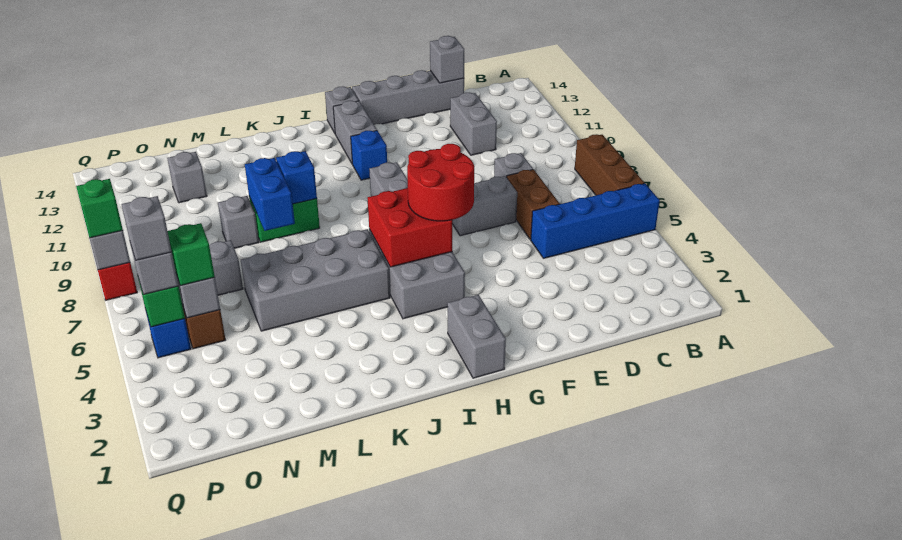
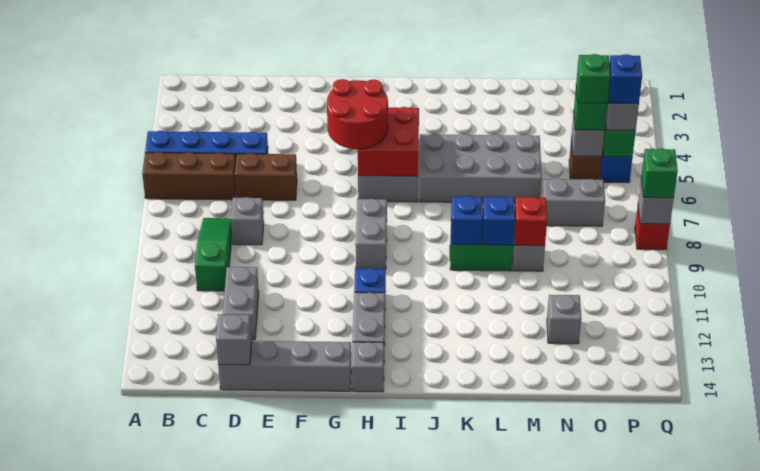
brown 1x3 brick [575,134,644,195] -> brown 1x3 brick turned to [142,152,236,200]
none -> green 1x3 slope [195,218,232,291]
brown 1x2 brick [507,169,560,240] -> brown 1x2 brick turned to [235,153,297,200]
grey 1x2 brick [452,176,517,236] -> none
grey 1x2 brick [447,295,506,378] -> none
blue 1x2 brick [245,158,295,231] -> blue 1x1 brick [482,196,515,245]
none -> red 1x1 brick [514,197,547,246]
none -> green 1x1 brick [576,54,610,103]
grey 1x1 brick [121,196,172,260] -> blue 1x1 brick [608,54,642,104]

